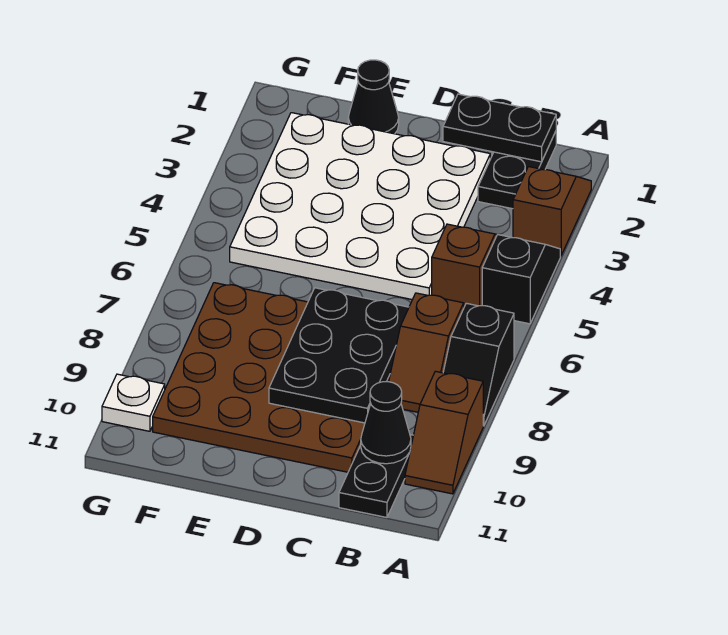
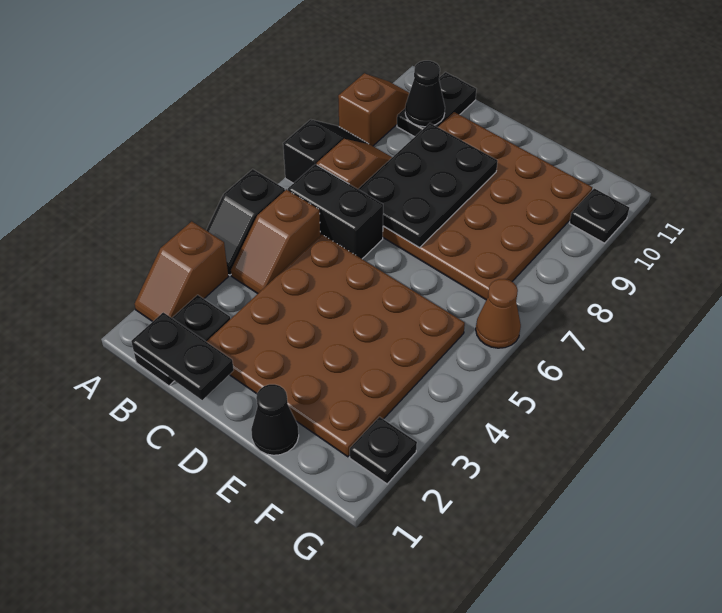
none -> black 1x2 brick [288,164,383,259]
white 4x4 plate [230,113,490,300] -> brown 4x4 plate [206,235,465,457]
none -> black 1x1 plate [350,417,417,484]
none -> brown 1x1 cone [476,279,521,348]
white 1x1 plate [102,374,165,431] -> black 1x1 plate [569,188,629,243]

